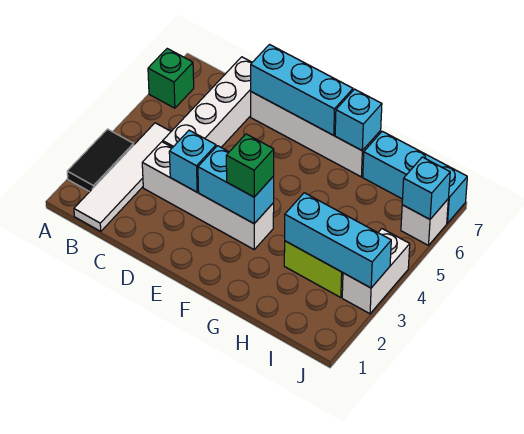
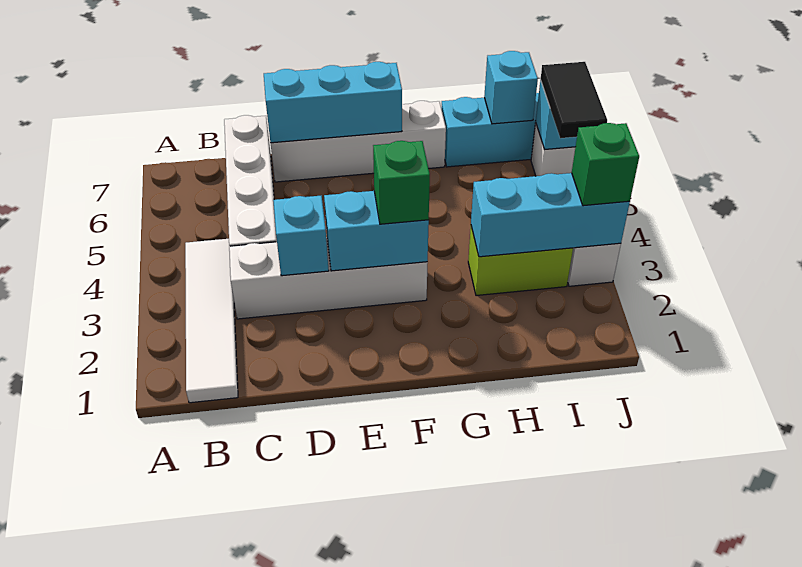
black 1x2 tile [67,129,134,192] -> black 1x2 tile moved to [541,62,607,138]
green 1x1 brick [148,49,194,108] -> green 1x1 brick moved to [572,123,639,206]
cyan 1x1 brick [335,89,382,151] -> cyan 1x1 brick moved to [484,51,538,124]

